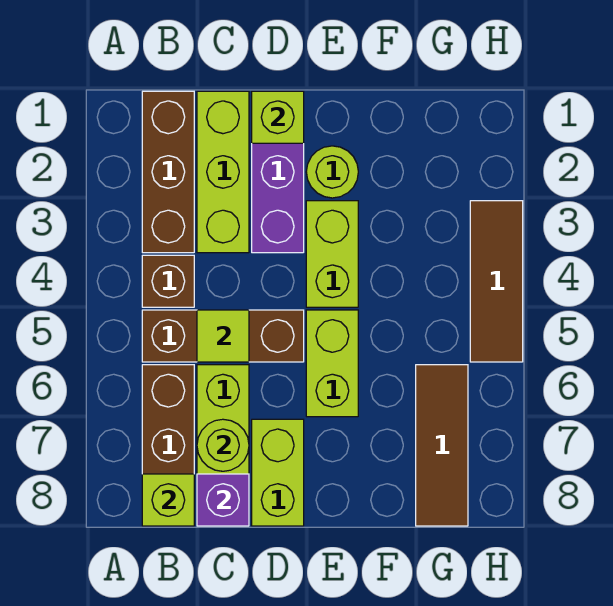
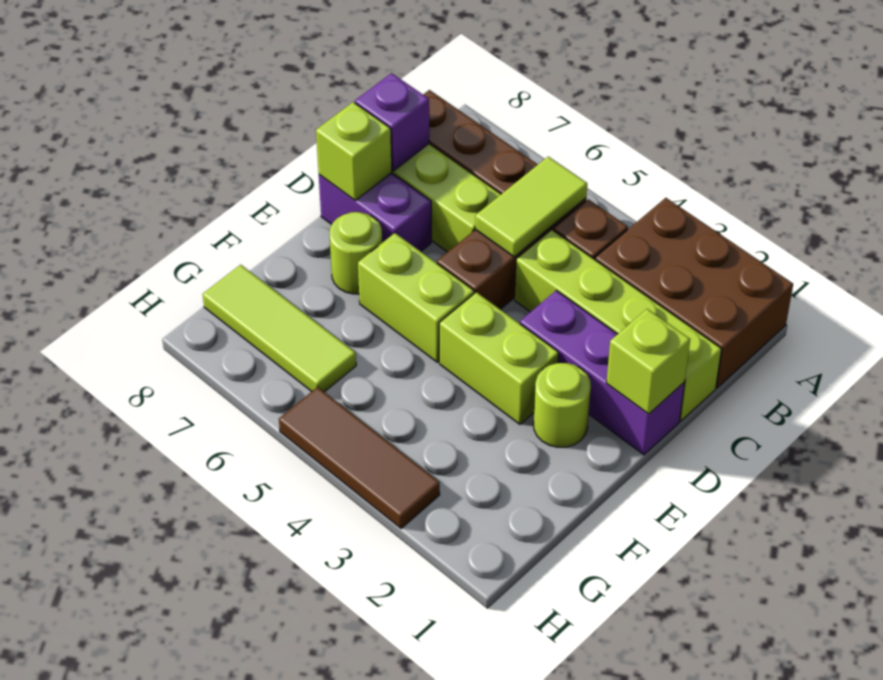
brown 1x3 brick [142,91,194,253] -> brown 2x3 brick [595,198,793,388]
lime 1x1 brick [142,474,194,526] -> lime 1x1 brick moved to [316,102,392,200]
lime 1x3 brick [197,91,249,253] -> lime 1x4 brick [515,230,722,421]
lime 1x1 tile [197,310,249,362] -> lime 1x2 tile [475,157,587,257]
lime 1x1 round brick [197,419,249,471] -> lime 1x1 round brick moved to [330,212,382,294]
lime 1x2 brick [252,419,304,526] -> purple 1x2 brick [319,173,431,251]
brown 1x3 tile [416,365,468,526] -> lime 1x3 tile [203,265,356,392]

